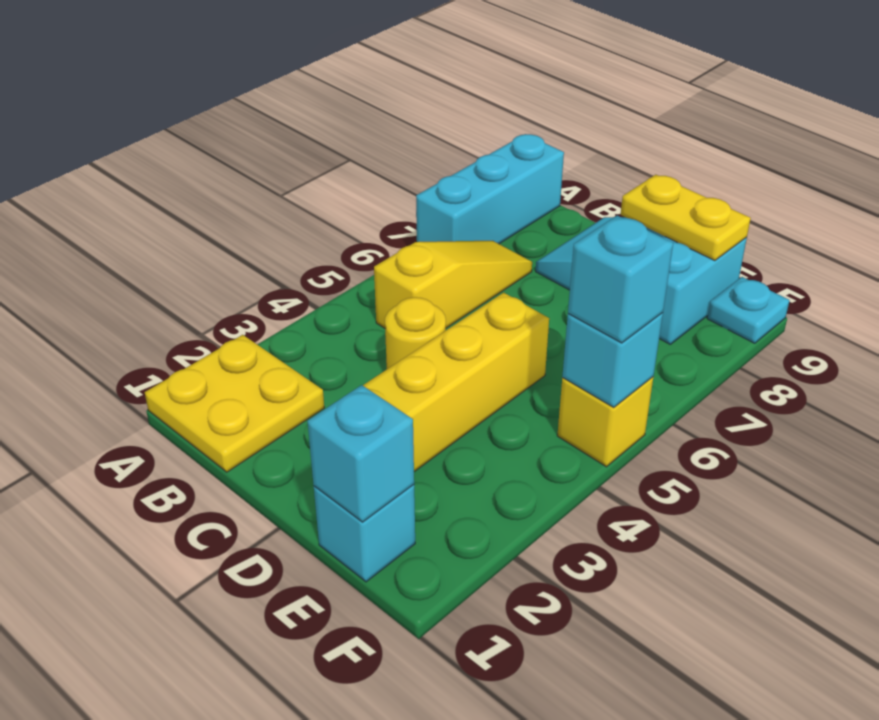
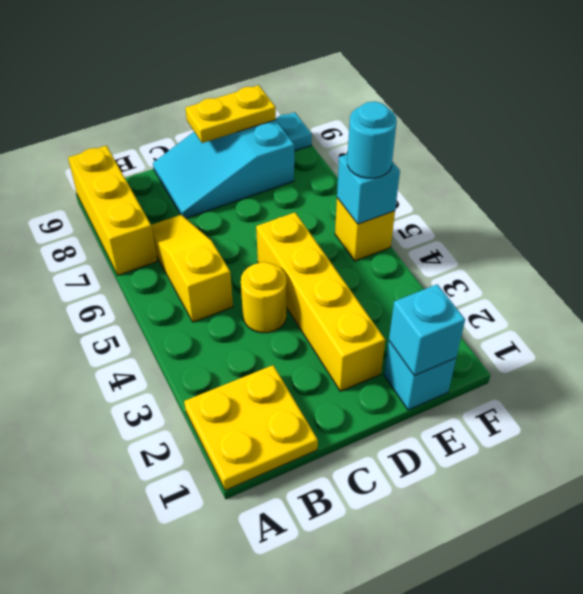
cyan 1x3 brick [416,134,564,244] -> yellow 1x3 brick [68,145,157,275]
cyan 1x1 brick [568,216,673,343] -> cyan 1x1 round brick [347,101,397,178]

